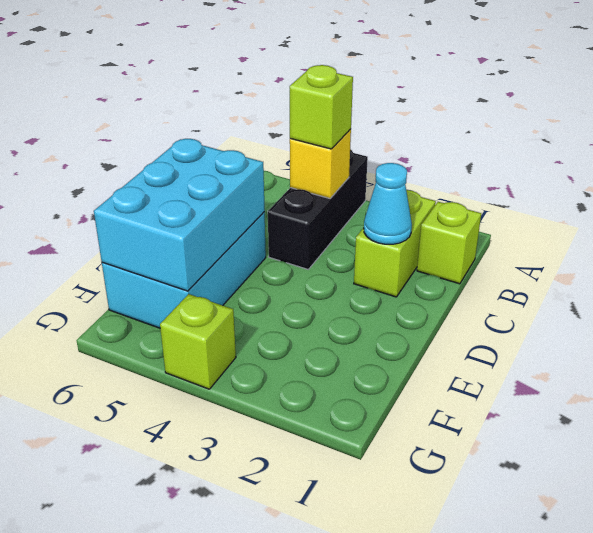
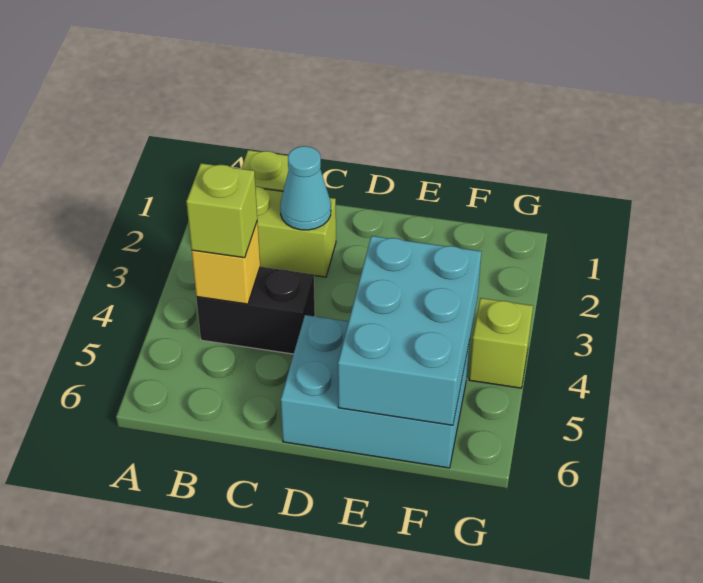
black 1x3 brick [268,149,368,269] -> black 1x2 brick [196,267,315,354]
cyan 2x3 brick [94,139,265,291] -> cyan 2x3 brick turned to [338,236,481,425]

